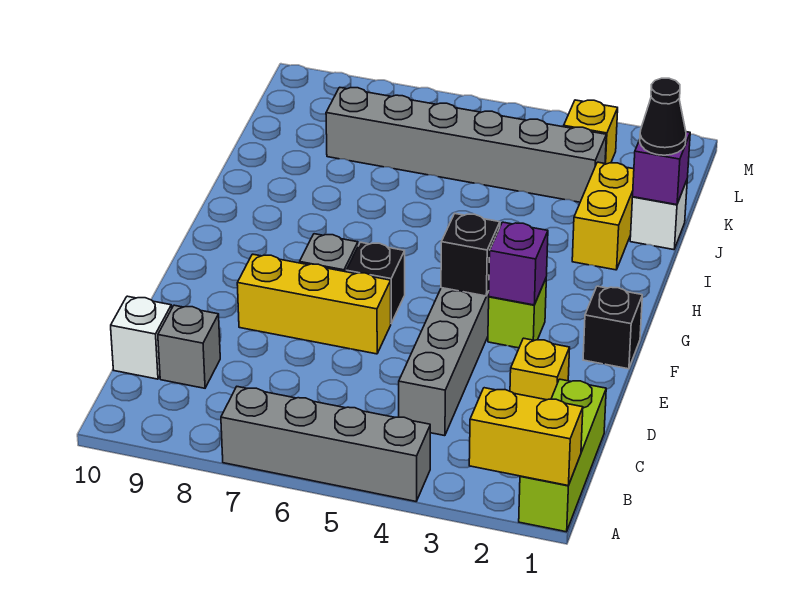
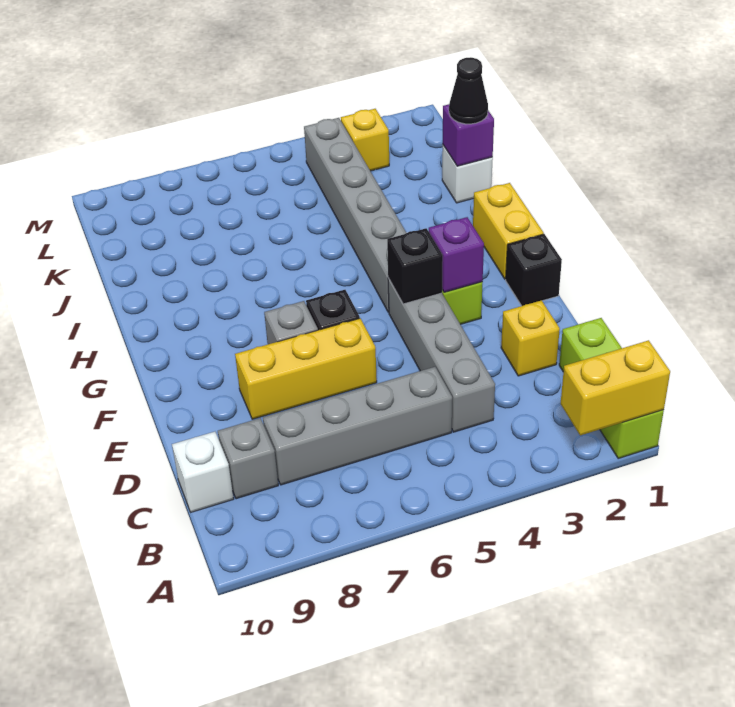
grey 1x4 brick [221,387,430,501] -> grey 1x4 brick moved to [263,367,452,485]
yellow 1x2 brick [572,162,634,270] -> yellow 1x2 brick moved to [473,183,544,279]
grey 1x6 brick [326,87,606,202] -> grey 1x6 brick turned to [304,118,406,312]

